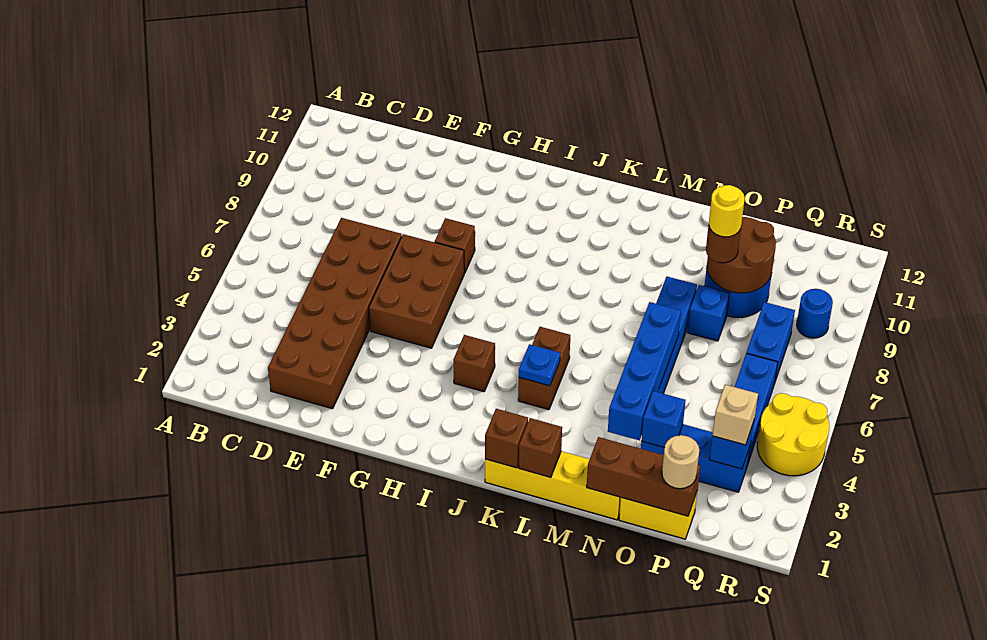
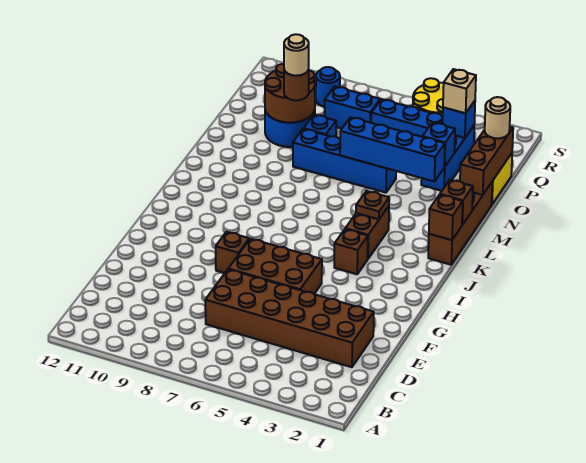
yellow 1x4 brick [485,451,621,520] -> brown 1x4 brick [428,182,492,265]
brown 1x2 brick [518,327,570,410] -> brown 1x2 brick turned to [345,206,389,259]
blue 1x1 plate [519,344,560,386] -> brown 1x1 plate [356,191,389,219]
yellow 1x1 round brick [709,185,745,237] -> tan 1x1 round brick [284,34,309,76]

